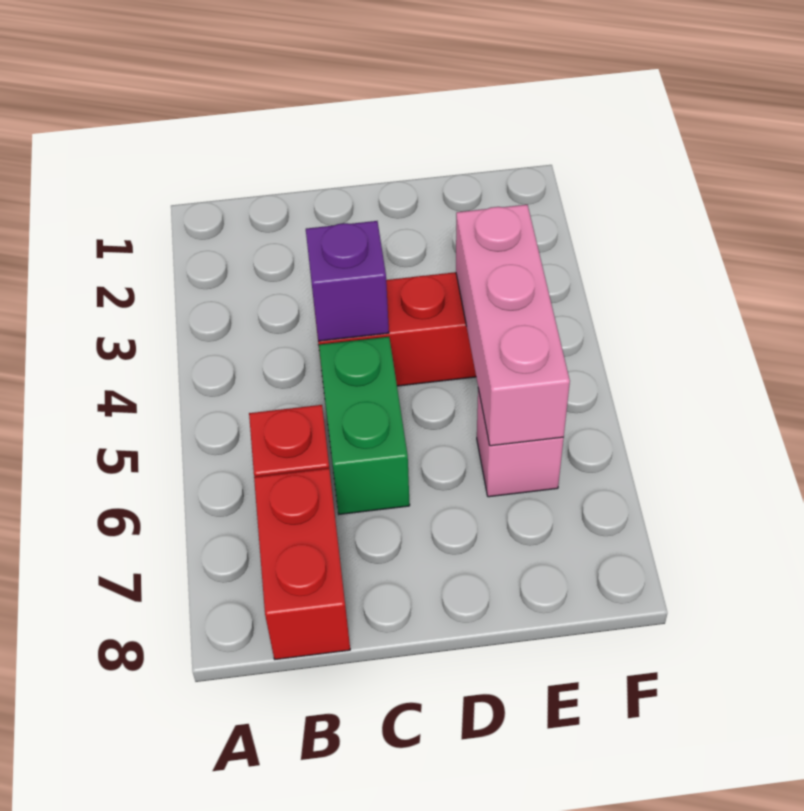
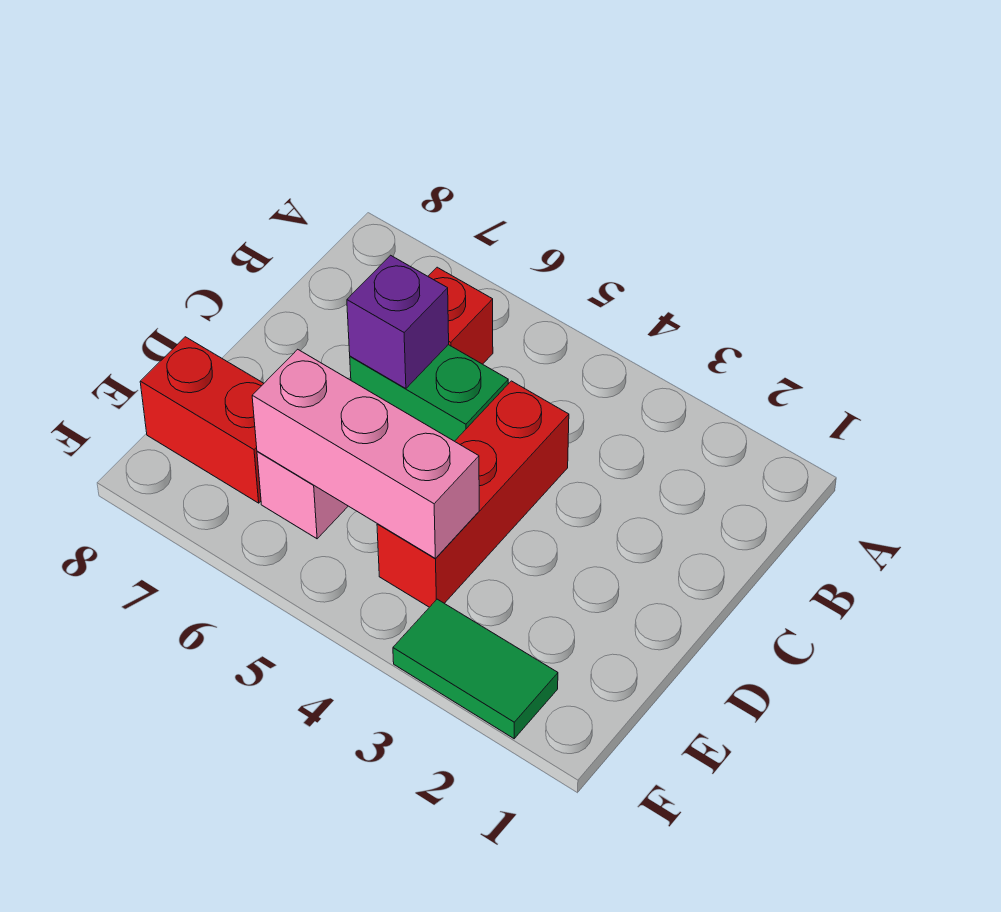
red 1x2 brick [254,468,350,659] -> red 1x2 brick moved to [140,337,264,503]
purple 1x1 brick [306,221,389,341] -> purple 1x1 brick moved to [347,255,449,389]
none -> green 1x2 tile [393,599,558,739]

